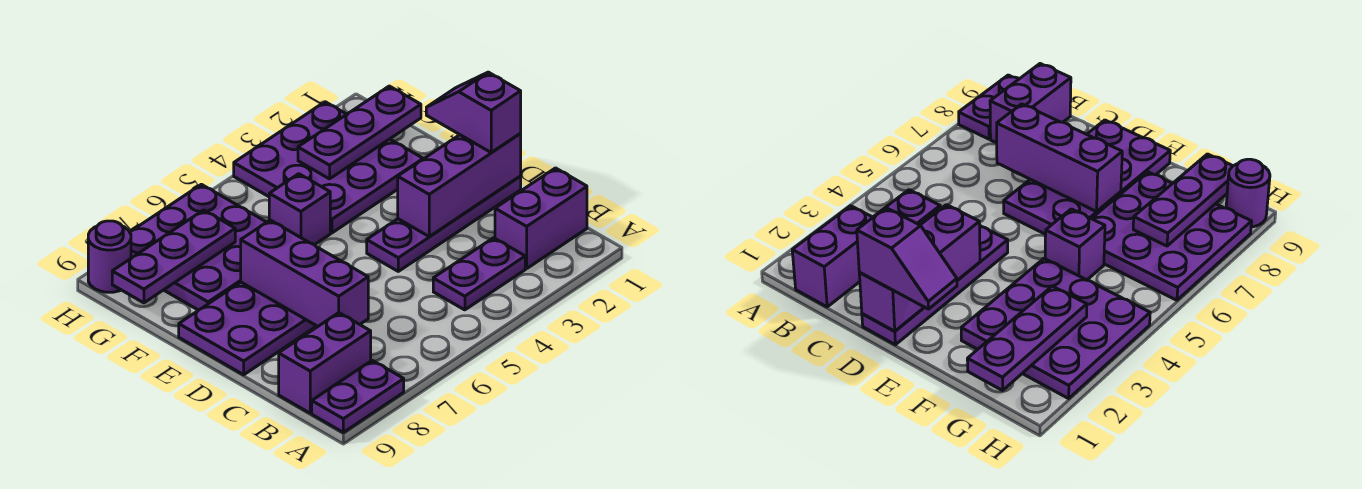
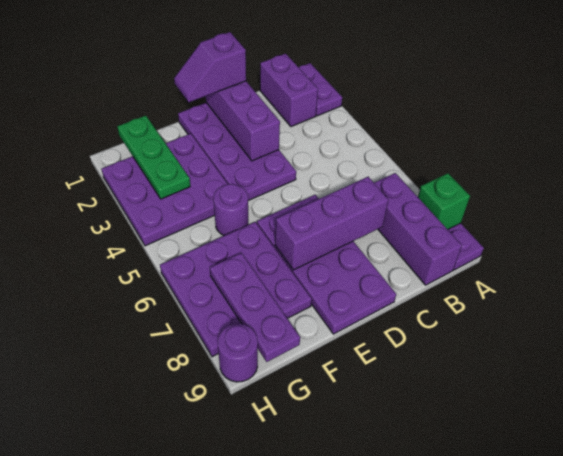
none -> green 1x1 brick [418,173,470,229]
purple 1x2 plate [433,238,525,310] -> purple 1x2 plate moved to [299,63,342,116]
purple 1x2 brick [279,313,371,413] -> purple 1x3 brick [374,173,462,285]
purple 1x4 plate [367,176,521,271] -> purple 2x4 plate [178,103,296,201]
purple 1x1 brick [269,174,330,245] -> purple 1x1 round brick [214,184,248,235]
purple 1x3 plate [298,86,421,179] -> green 1x3 plate [117,116,190,199]

